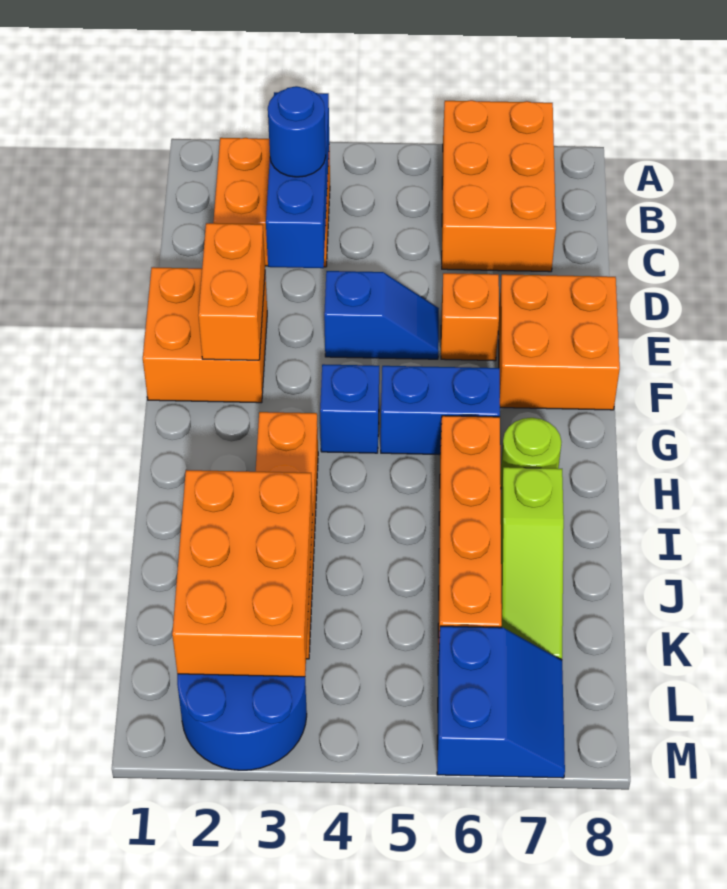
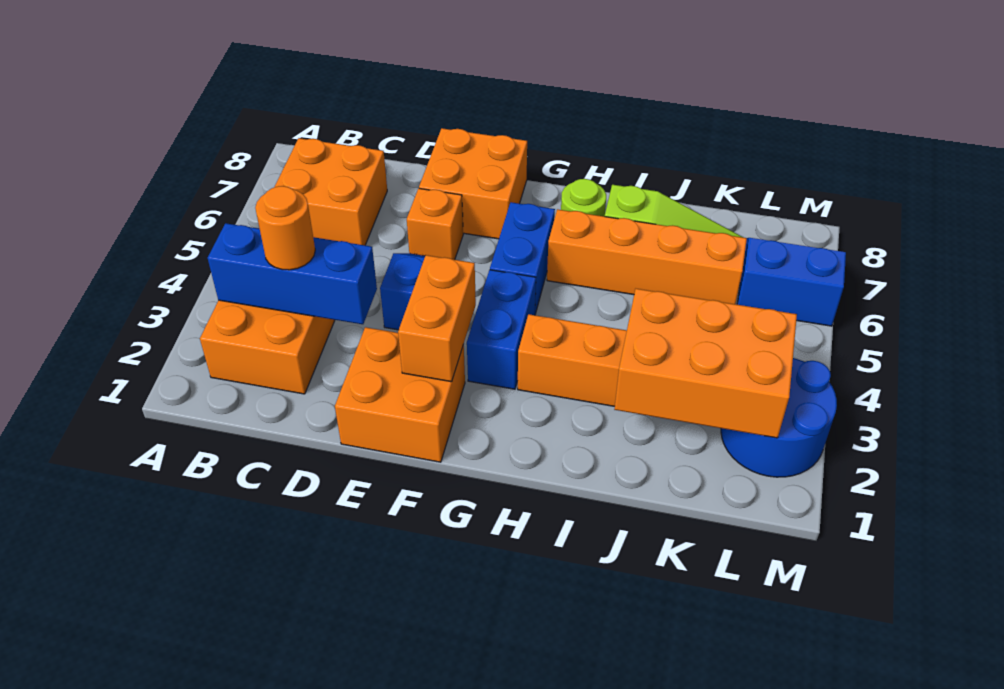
orange 2x3 brick [442,100,556,272] -> orange 2x2 brick [275,138,387,245]
blue 1x1 round brick [268,86,326,177] -> orange 1x1 round brick [255,186,315,270]
orange 1x2 brick [198,223,265,360] -> orange 1x2 brick turned to [398,255,476,382]
blue 1x1 brick [320,364,379,453] -> blue 1x2 brick [467,270,536,389]

